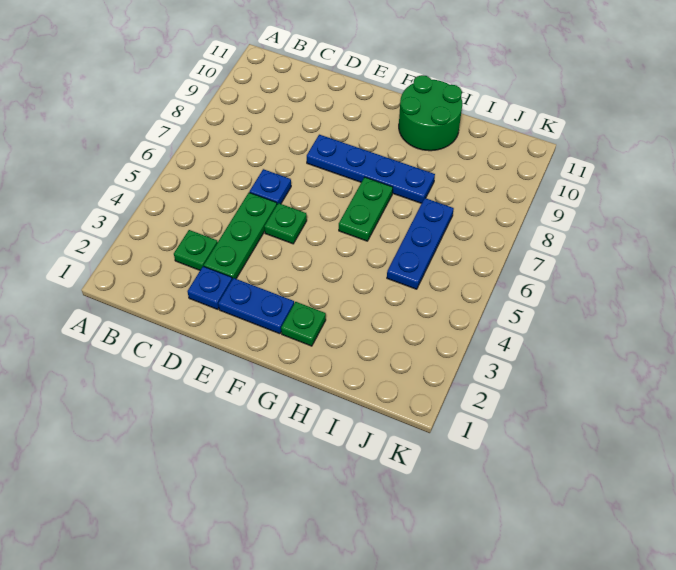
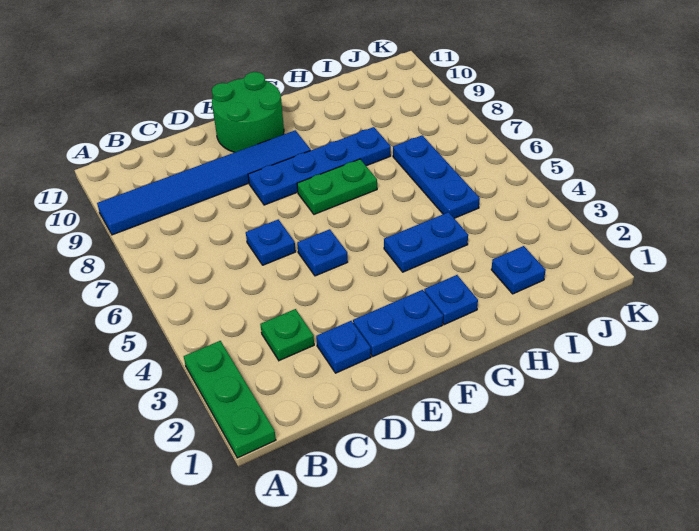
none -> blue 1x6 tile [97,130,311,235]
green 1x3 plate [204,192,277,279] -> green 1x3 plate moved to [184,341,276,458]
green 1x1 plate [264,203,307,244] -> blue 1x1 plate [297,229,348,276]
green 1x1 plate [281,302,326,346] -> blue 1x1 plate [424,275,478,325]
none -> blue 1x2 plate [384,212,468,272]
green 1x2 plate [339,177,393,241] -> green 1x2 plate turned to [297,159,377,214]
green 2x2 round brick [399,75,462,151] -> green 2x2 round brick moved to [212,72,284,152]
none -> blue 1x1 plate [491,246,546,294]

